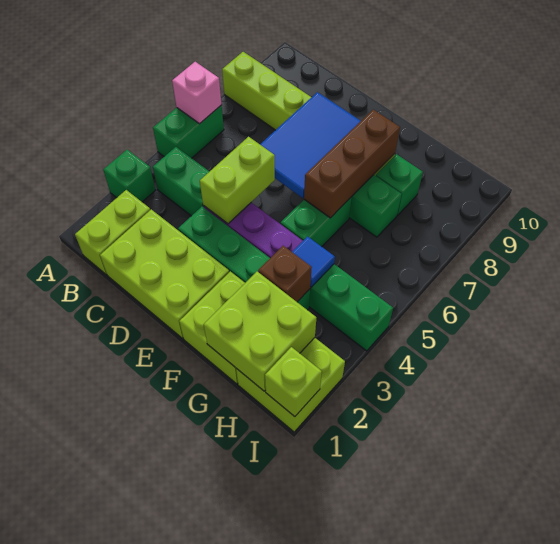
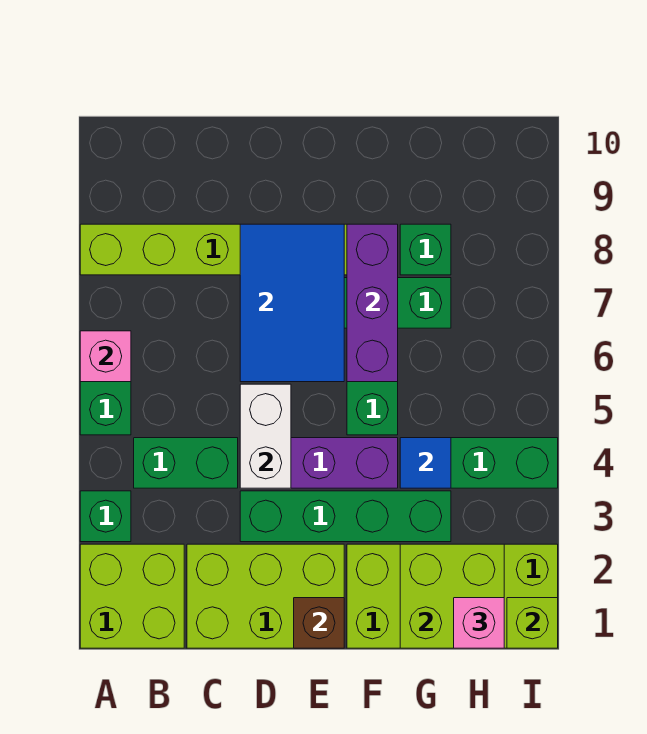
lime 1x2 brick [75,190,150,275] -> lime 2x2 brick [80,544,184,648]
lime 1x2 brick [200,137,275,224] -> white 1x2 brick [240,384,291,488]
brown 1x3 brick [304,110,400,218] -> purple 1x3 brick [347,224,398,382]
brown 1x1 brick [258,246,312,302] -> brown 1x1 brick moved to [294,598,344,648]
none -> pink 1x1 brick [454,598,504,648]

